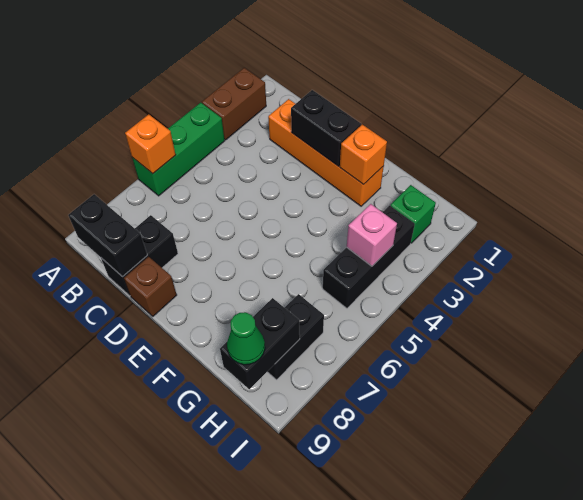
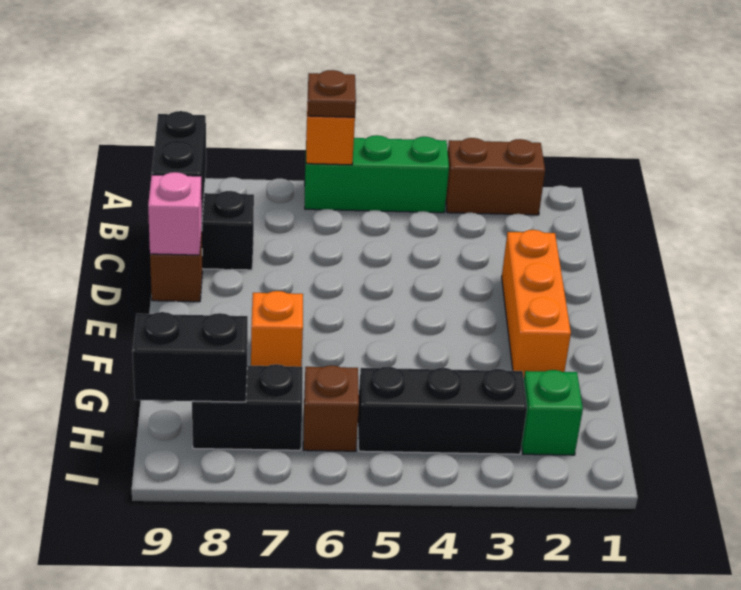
none -> brown 1x1 plate [308,70,356,117]
orange 1x4 brick [268,99,384,206] -> orange 1x3 brick [502,230,571,378]
black 1x2 brick [291,90,361,167] -> none
orange 1x1 brick [340,125,387,185] -> orange 1x1 brick moved to [251,291,303,367]
pink 1x1 brick [347,204,397,266] -> pink 1x1 brick moved to [148,172,202,255]
none -> brown 1x1 brick [303,365,359,451]
green 1x1 cone [227,312,265,365] -> none

